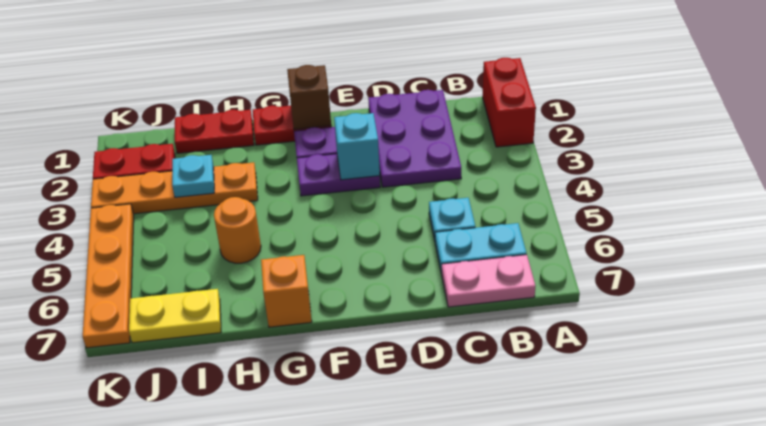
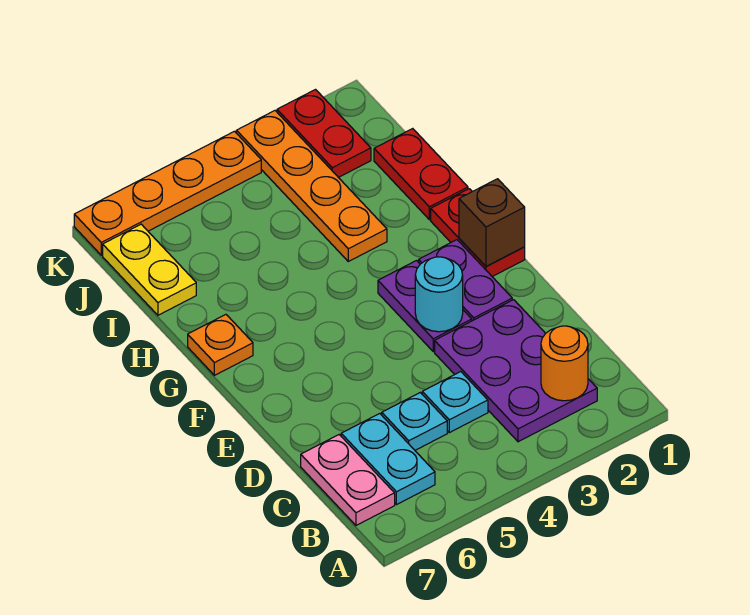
red 1x2 brick [483,58,536,147] -> none
purple 2x3 plate [368,90,461,187] -> purple 2x3 plate turned to [435,300,597,442]
cyan 1x1 brick [334,113,380,180] -> cyan 1x1 round brick [415,257,463,332]
orange 1x1 brick [261,255,312,327] -> orange 1x1 plate [188,315,253,375]
orange 1x1 round brick [214,197,261,263] -> orange 1x1 round brick moved to [541,326,588,401]
cyan 1x1 plate [172,155,214,197] -> cyan 1x1 plate moved to [422,372,488,433]

